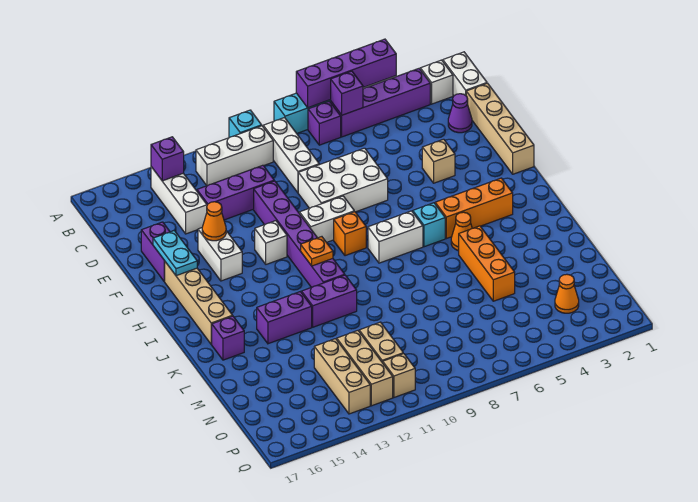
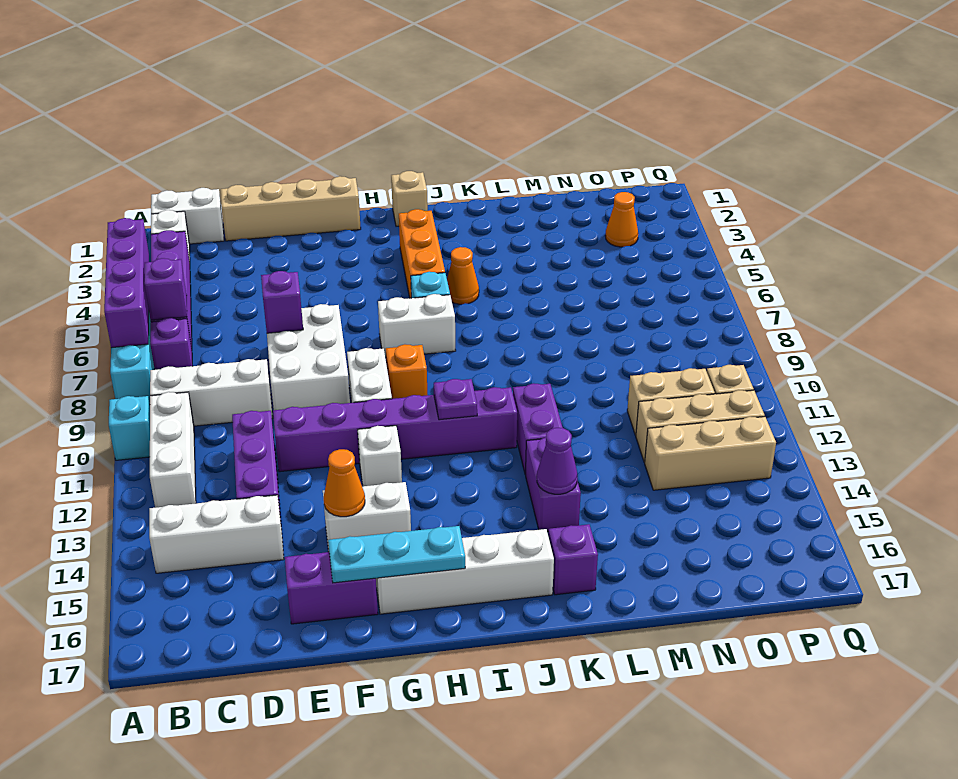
purple 1x1 brick [151,137,184,181] -> purple 1x1 brick moved to [261,271,303,333]
purple 1x1 cone [448,94,472,133] -> purple 1x1 cone moved to [537,428,577,494]
tan 1x1 brick [422,139,455,183] -> tan 1x1 brick moved to [391,171,428,226]
cyan 1x2 plate [153,230,197,276] -> cyan 1x3 plate [328,526,465,583]
tan 1x4 brick [164,262,233,344] -> white 1x4 brick [376,529,554,614]
white 1x2 brick [368,211,423,263] -> white 1x2 brick turned to [378,294,456,358]
orange 1x1 plate [301,237,333,266] -> purple 1x1 plate [434,379,477,420]
orange 1x3 brick [459,226,515,301] -> none

